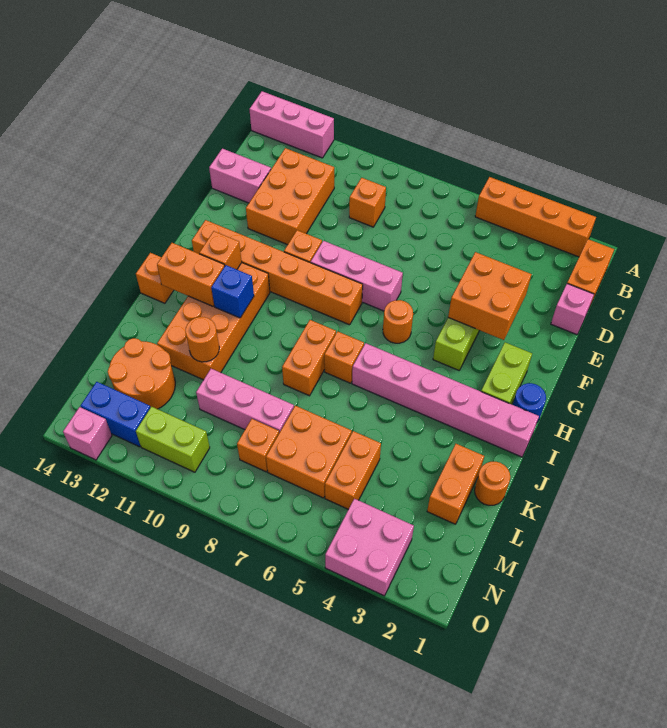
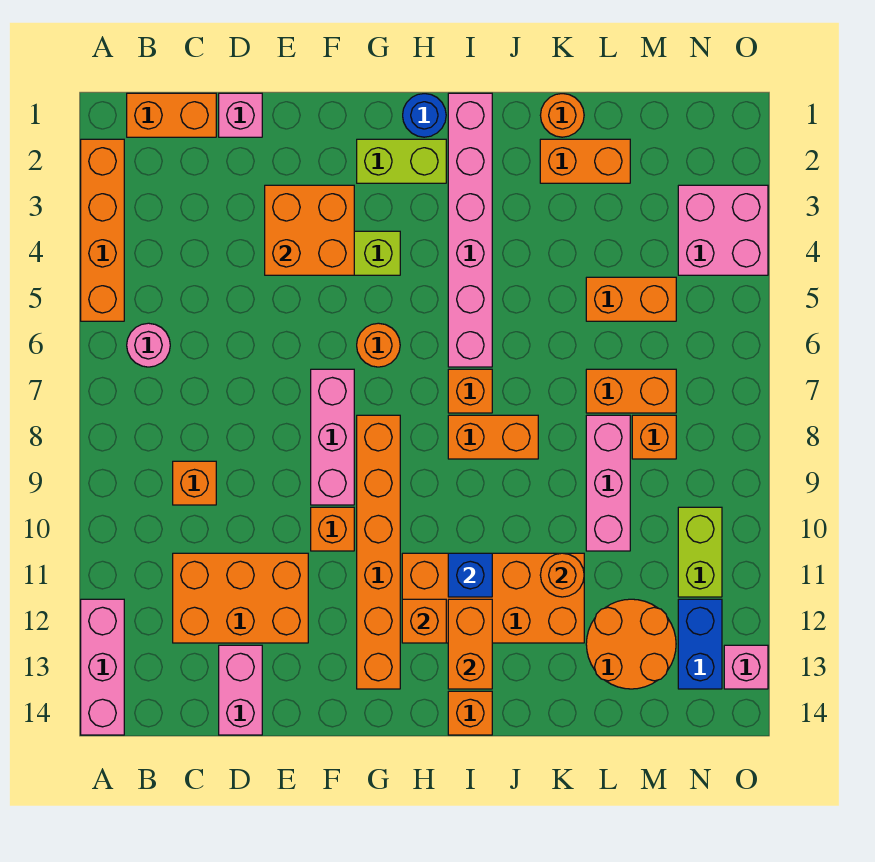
none -> pink 1x1 round brick [127,323,170,367]
orange 2x2 brick [266,406,352,498] -> orange 1x2 brick [586,369,676,413]

